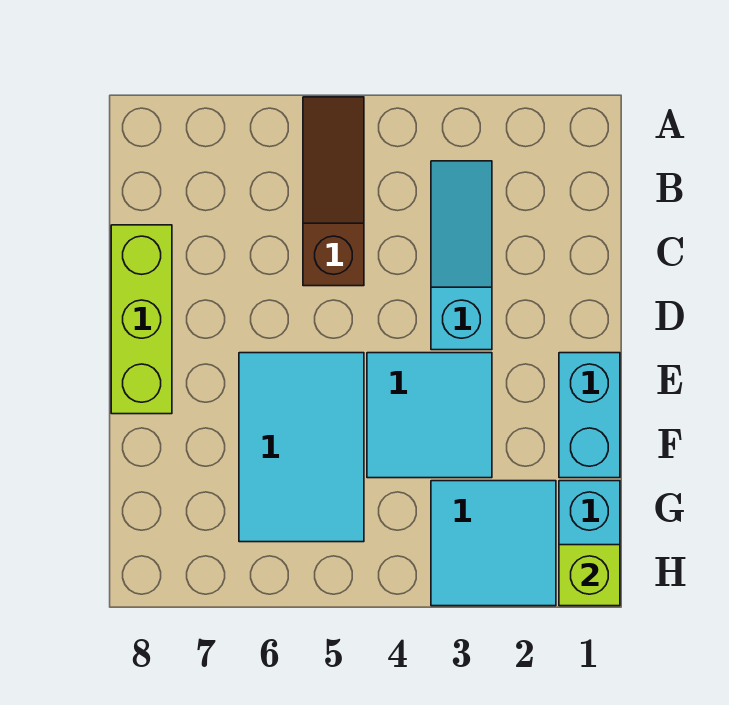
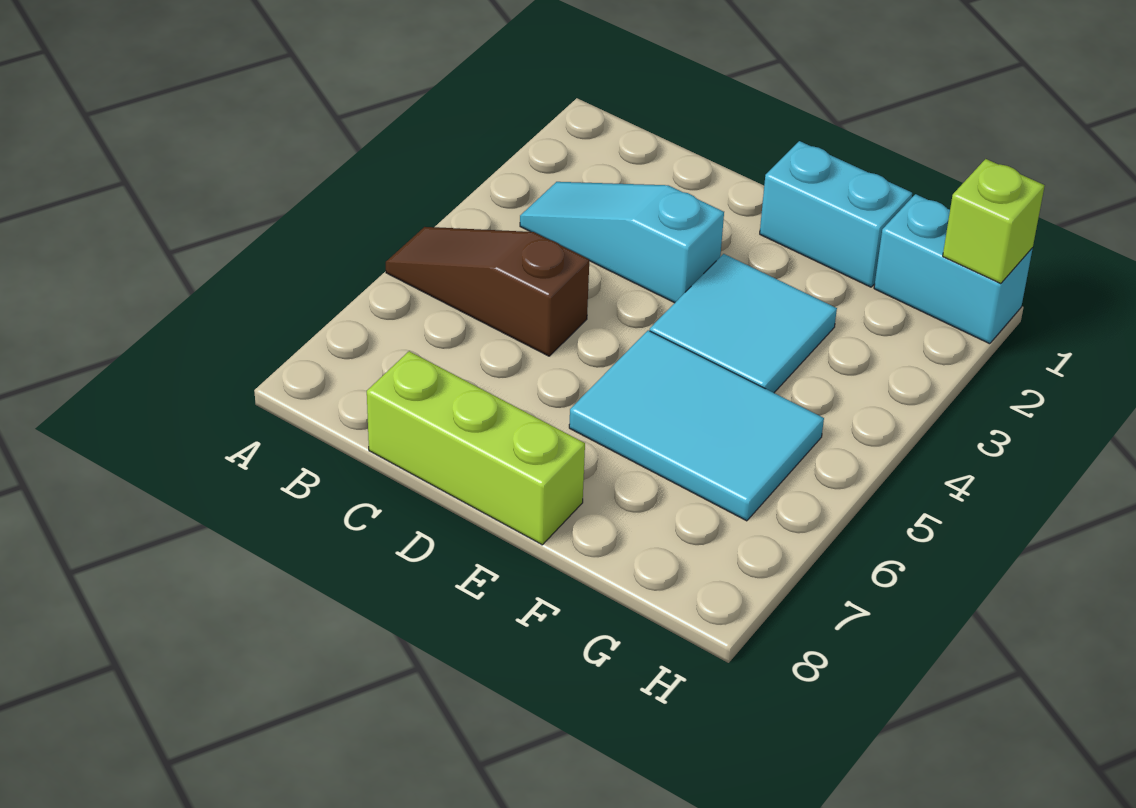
cyan 2x2 tile [431,481,556,606] -> none

